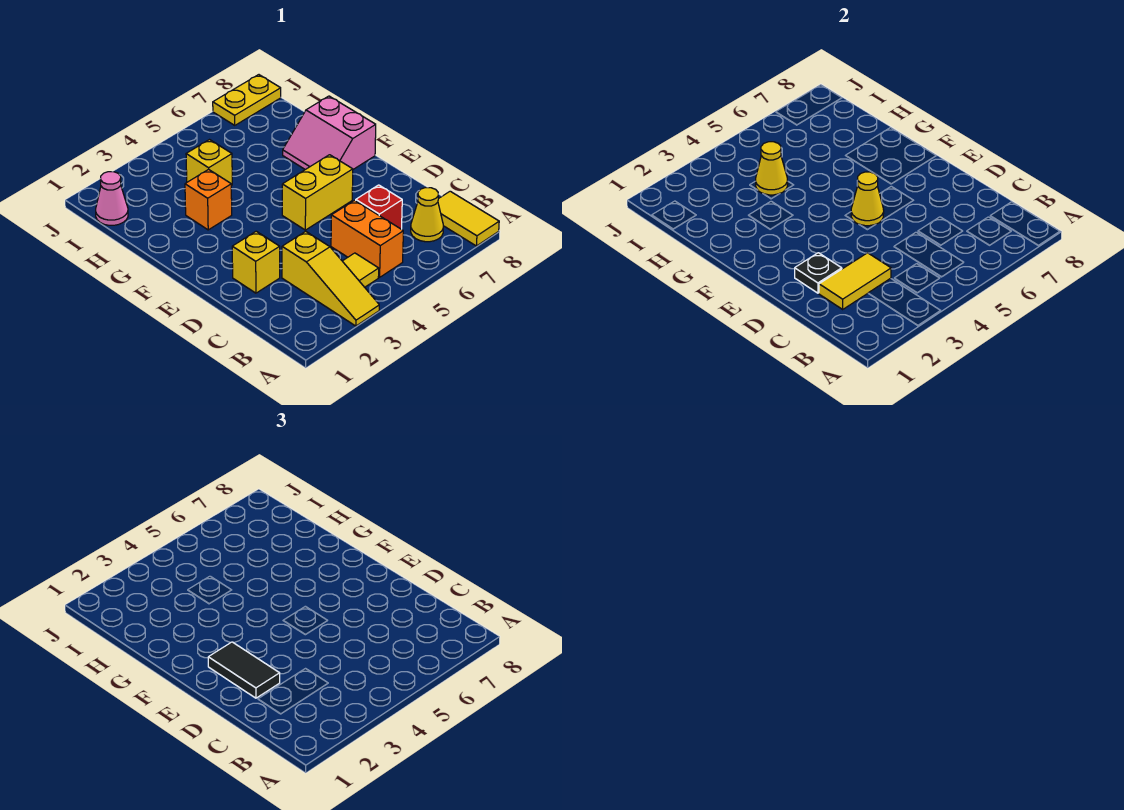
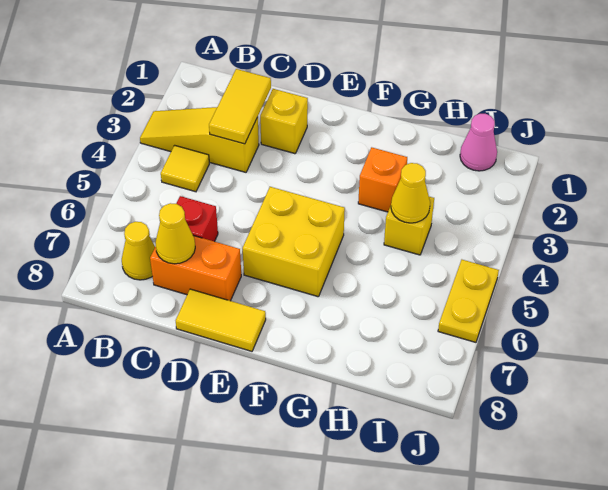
yellow 1x2 tile [438,191,499,246] -> yellow 1x2 tile moved to [176,289,266,351]
orange 1x2 brick [331,200,403,277] -> orange 1x2 brick moved to [150,236,241,301]
black 1x1 plate [795,253,842,293] -> none
black 1x2 tile [208,642,280,698] -> none
yellow 1x2 brick [282,155,353,230] -> yellow 2x2 brick [242,187,345,297]
yellow 1x1 cone [851,172,884,226] -> yellow 1x1 cone moved to [155,203,195,264]
pink 2x2 slope [283,96,376,170] -> none
yellow 1x2 plate [213,75,281,125] -> yellow 1x2 plate moved to [438,260,499,342]

